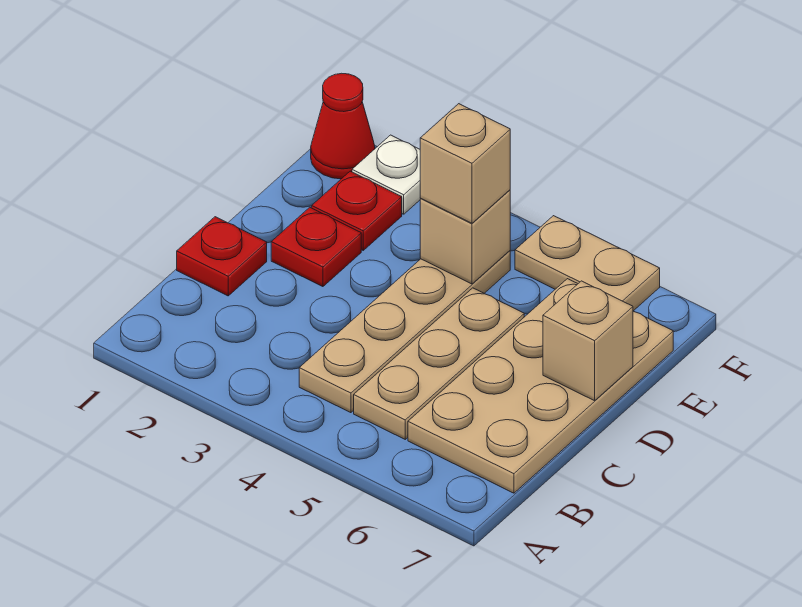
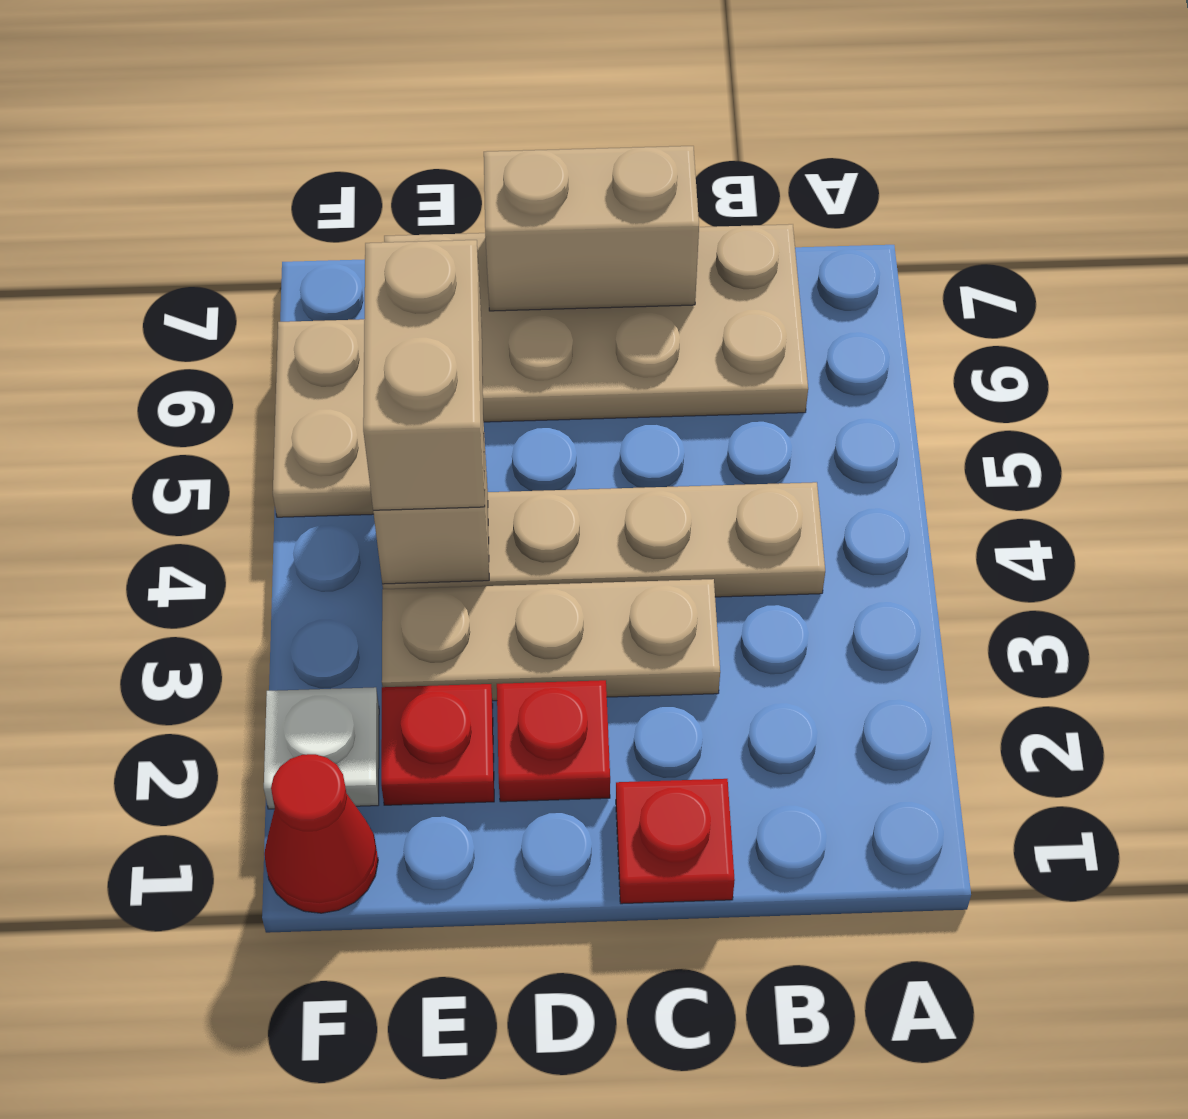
tan 1x3 plate [354,288,524,439] -> tan 1x3 plate moved to [382,579,720,701]
tan 1x1 brick [543,281,633,401] -> tan 1x2 brick [484,146,699,311]
tan 1x1 brick [420,104,510,223] -> tan 1x2 brick [363,240,485,510]

